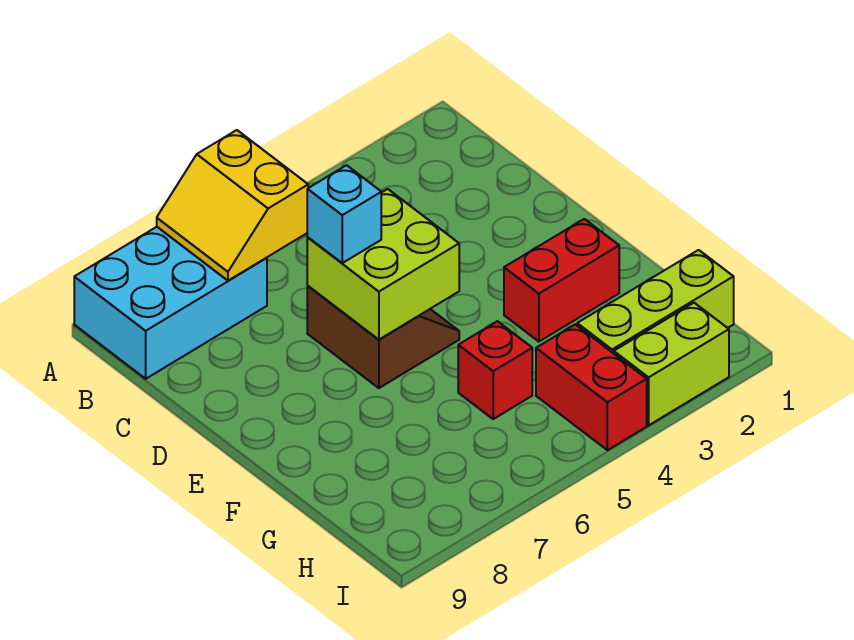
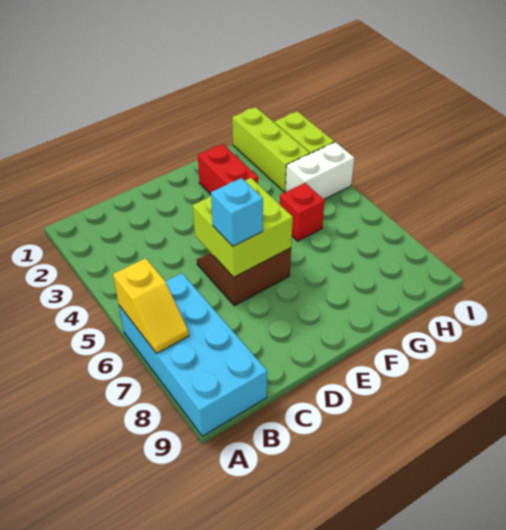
yellow 2x2 slope [157,130,308,281] -> yellow 1x2 slope [113,258,189,353]
cyan 2x3 brick [74,227,267,379] -> cyan 2x4 brick [119,273,267,436]
red 1x2 brick [536,324,647,450] -> white 1x2 brick [285,142,354,199]

